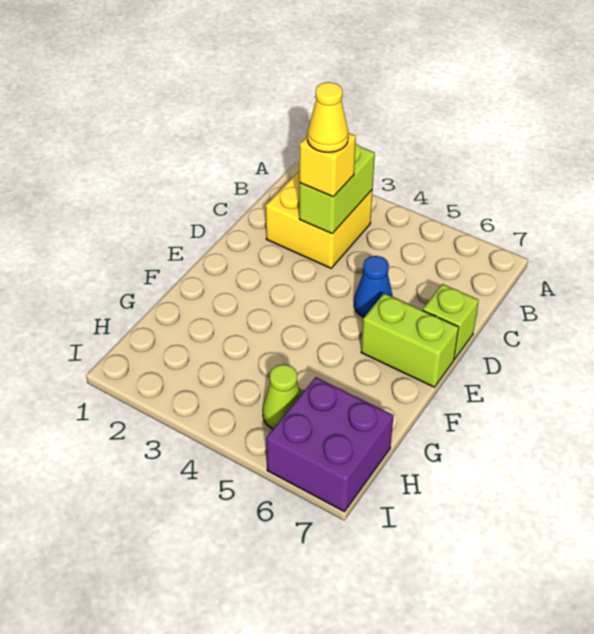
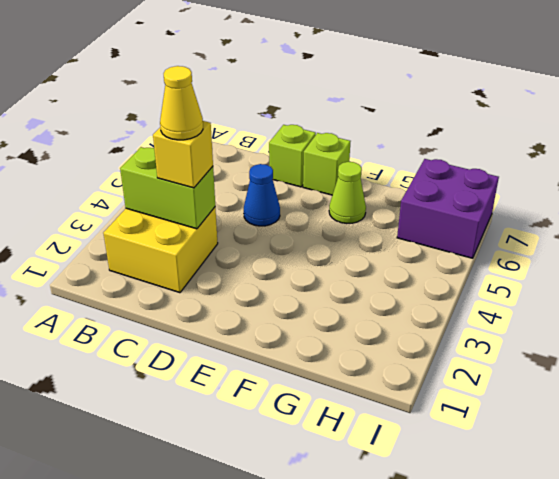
lime 1x2 brick [361,293,459,387] -> lime 1x1 brick [303,133,351,195]
lime 1x1 cone [263,364,301,429] -> lime 1x1 cone moved to [329,162,366,224]

